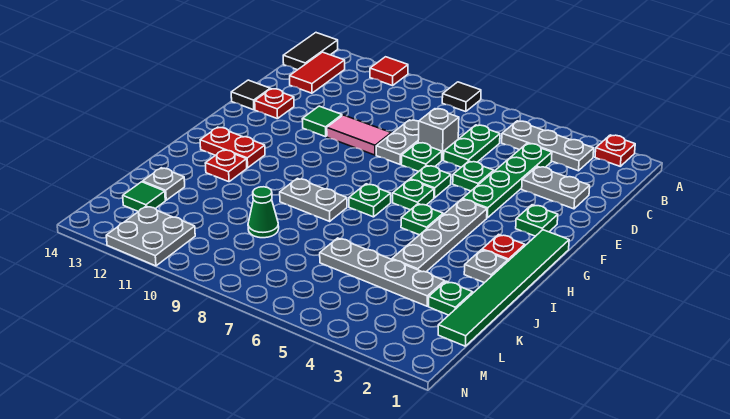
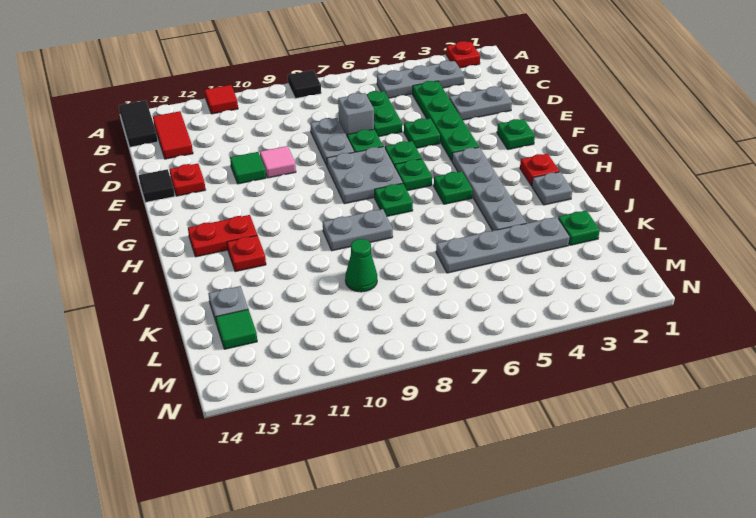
pink 1x2 tile [327,115,391,155] -> pink 1x1 tile [260,146,296,178]
green 1x6 tile [438,230,569,346] -> none
grey 2x2 plate [106,206,195,266] -> grey 2x2 plate moved to [327,147,403,204]

